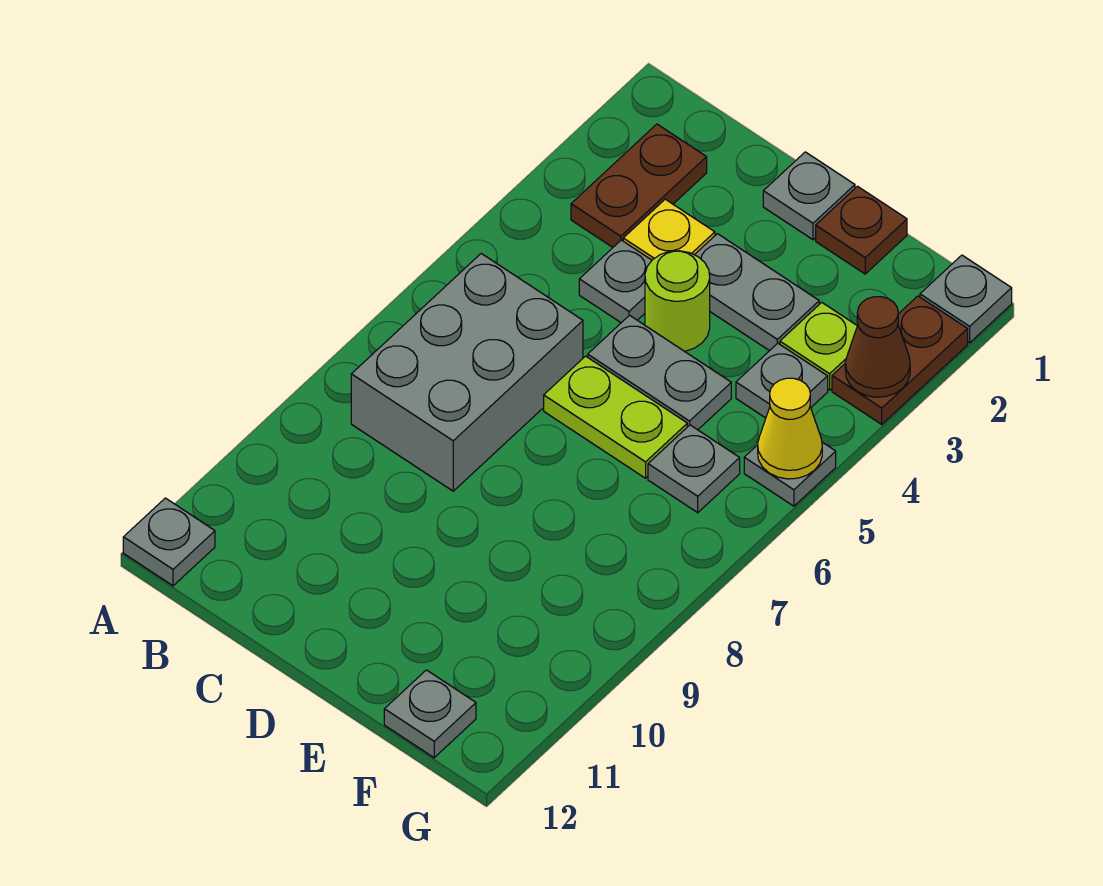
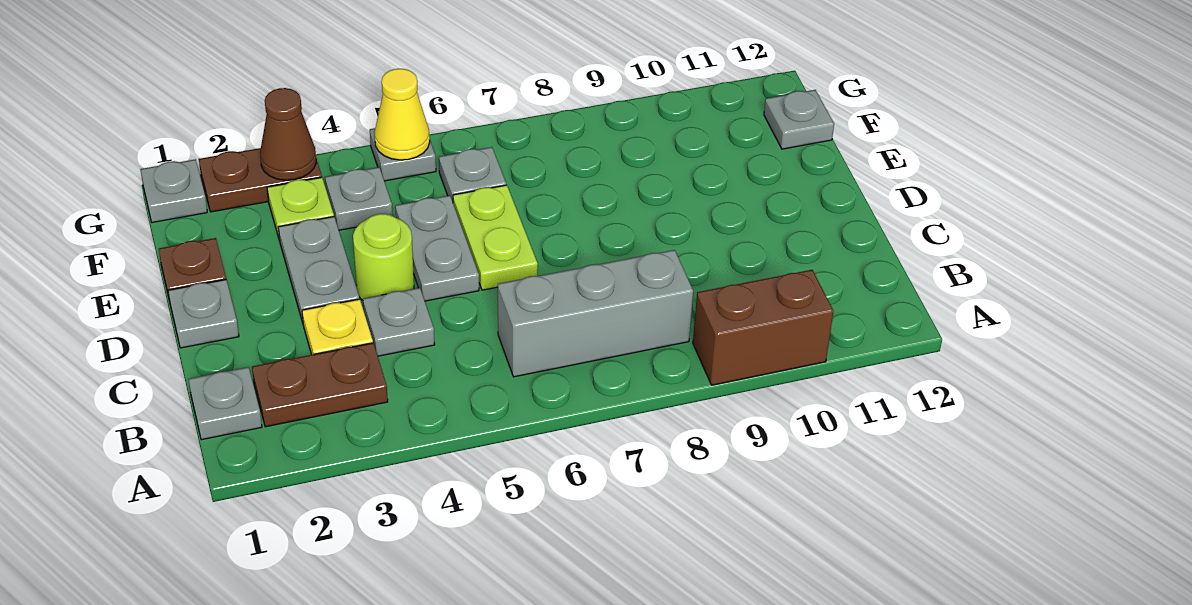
none -> brown 1x2 brick [693,270,834,385]
grey 1x1 plate [123,498,215,586] -> grey 1x1 plate moved to [188,367,262,440]
grey 2x3 brick [351,254,583,491] -> grey 1x3 brick [498,250,693,377]

